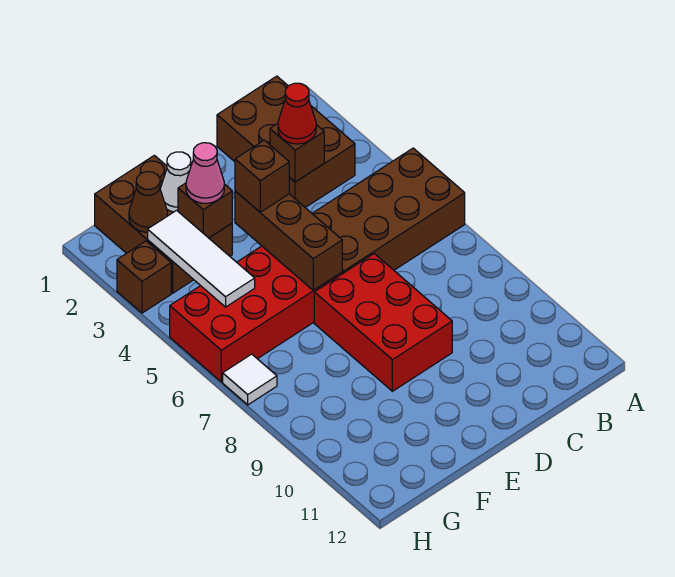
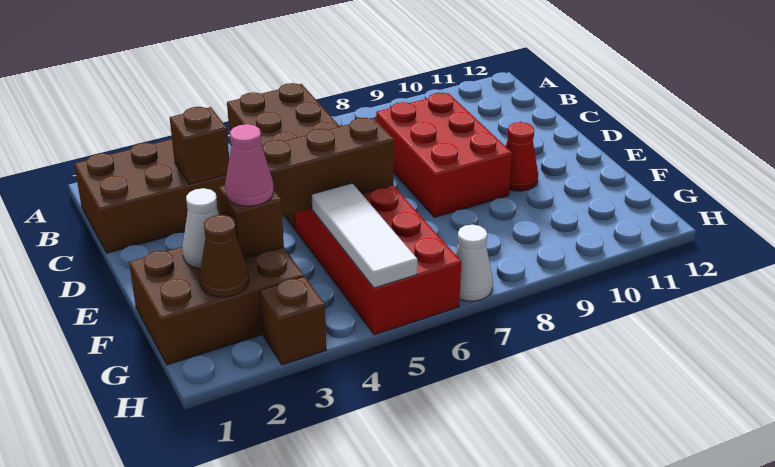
red 1x1 cone [278,83,316,144] -> red 1x1 cone moved to [506,122,538,191]
red 2x3 brick [314,254,452,391] -> red 2x3 brick turned to [376,93,512,218]
brown 1x1 brick [235,140,289,212] -> none
white 1x3 tile [148,210,255,307] -> white 1x3 tile turned to [311,183,418,288]
white 1x1 tile [223,354,277,405] -> white 1x1 cone [455,225,493,301]

